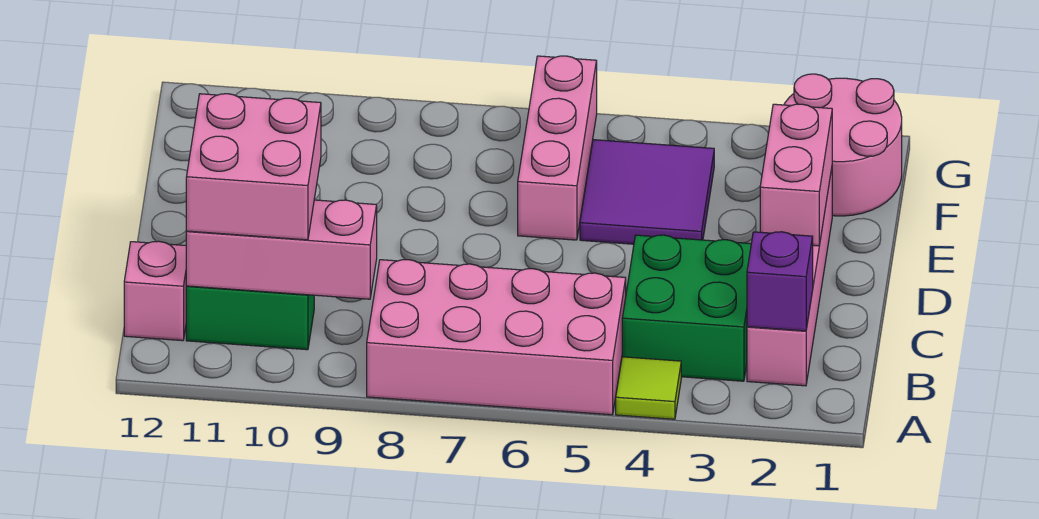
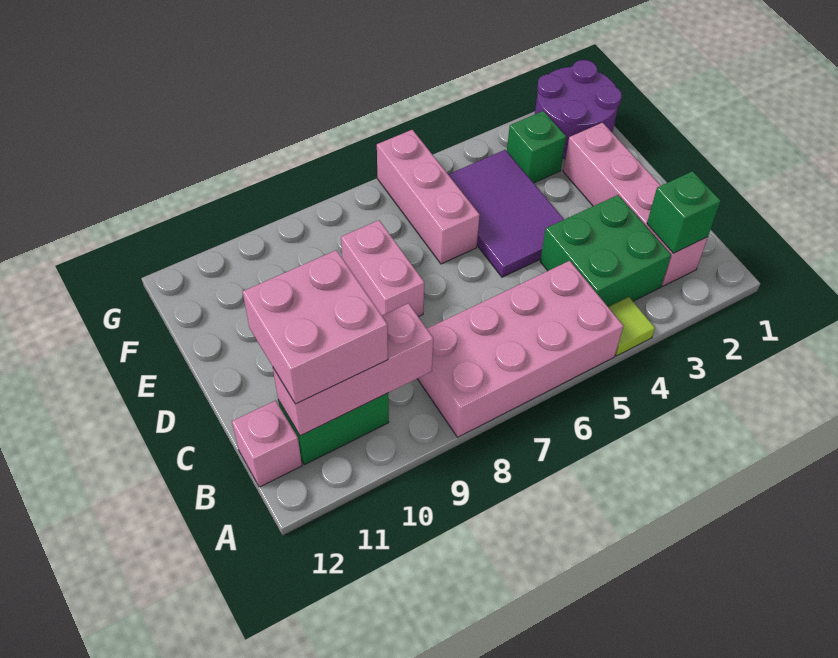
purple 1x1 brick [747,232,813,331] -> green 1x1 brick [647,171,721,253]
pink 1x2 brick [760,104,832,246] -> pink 1x2 brick moved to [341,220,424,317]
purple 2x2 tile [580,140,714,244] -> purple 2x3 tile [448,150,564,277]
pink 2x2 round brick [784,74,902,216] -> purple 2x2 round brick [535,60,622,158]
none -> green 1x1 brick [507,111,566,183]

